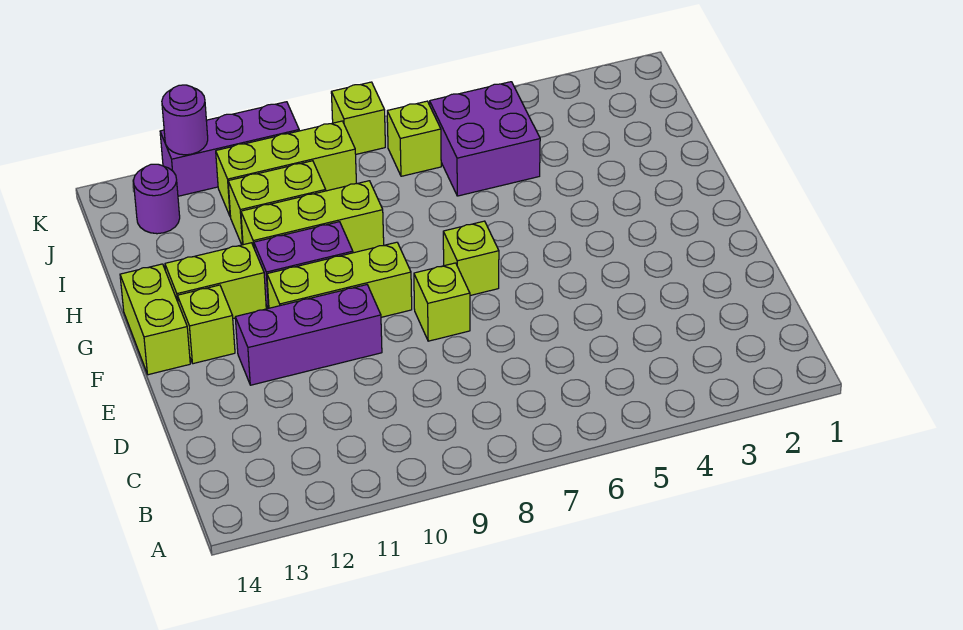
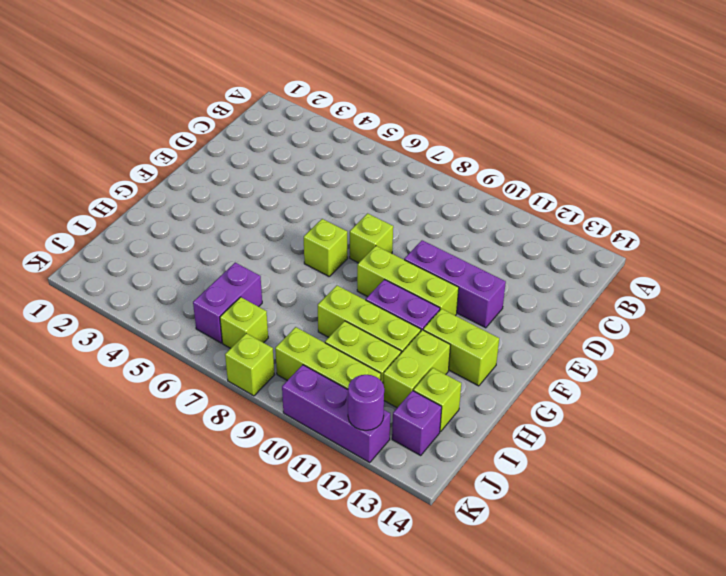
lime 1x1 brick [177,285,235,364] -> lime 1x1 brick moved to [413,368,461,432]
lime 1x2 brick [120,264,190,375] -> lime 1x2 brick moved to [383,330,450,408]
purple 2x2 brick [430,82,540,196] -> purple 1x2 brick [193,263,262,343]
purple 1x1 round brick [133,164,180,234] -> purple 1x1 brick [392,391,442,455]

